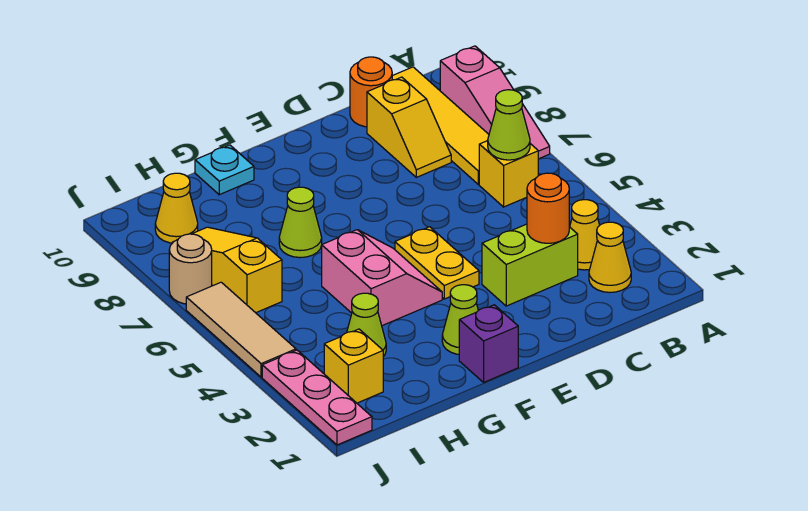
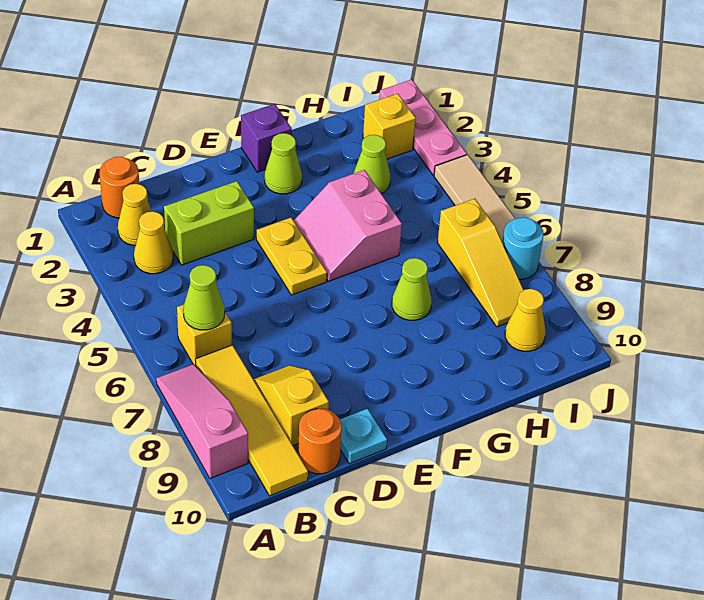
orange 1x1 round brick [527,173,569,243] -> orange 1x1 round brick moved to [100,157,139,218]
cyan 1x1 plate [195,145,254,195] -> cyan 1x1 plate moved to [340,409,387,464]
tan 1x1 round brick [169,234,212,304] -> cyan 1x1 round brick [502,217,543,279]

